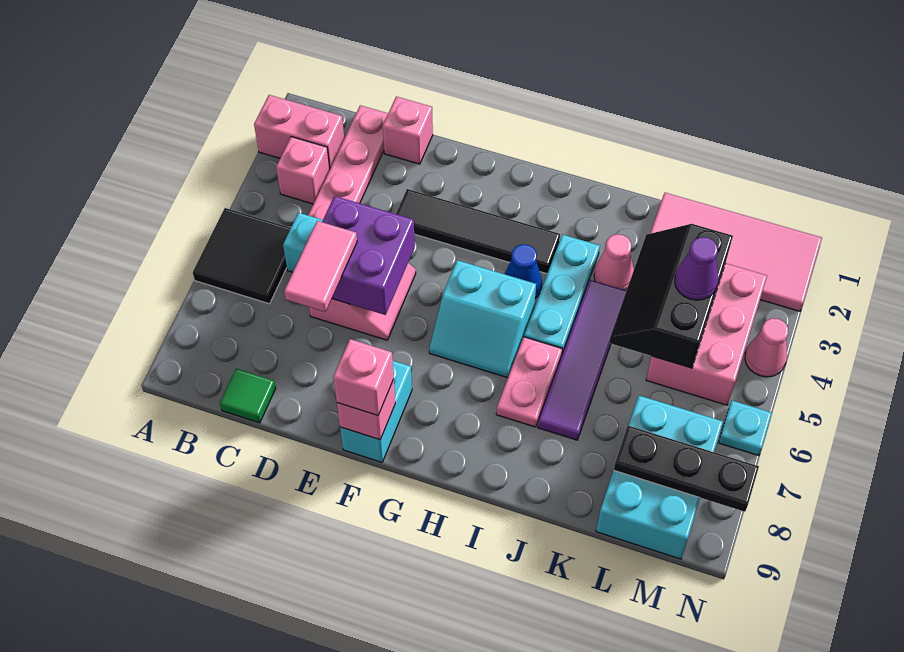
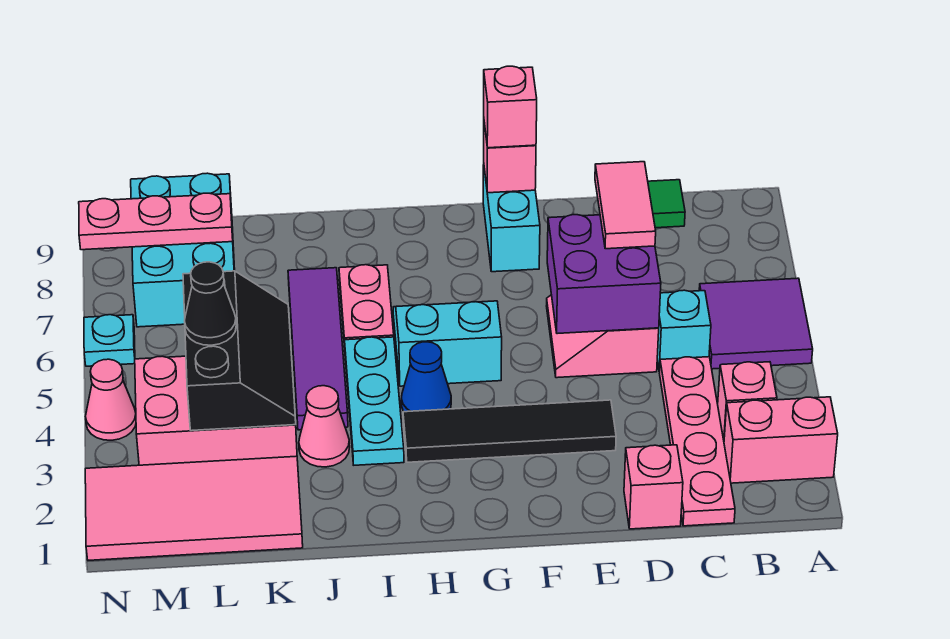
black 2x2 tile [193,208,291,304] -> purple 2x2 tile [699,278,813,369]
pink 2x3 brick [646,263,767,405] -> pink 2x3 brick turned to [135,356,297,465]
purple 1x1 cone [675,237,718,300] -> black 1x1 cone [185,262,236,345]
black 1x3 plate [614,426,759,512] -> pink 1x3 plate [79,193,233,250]

